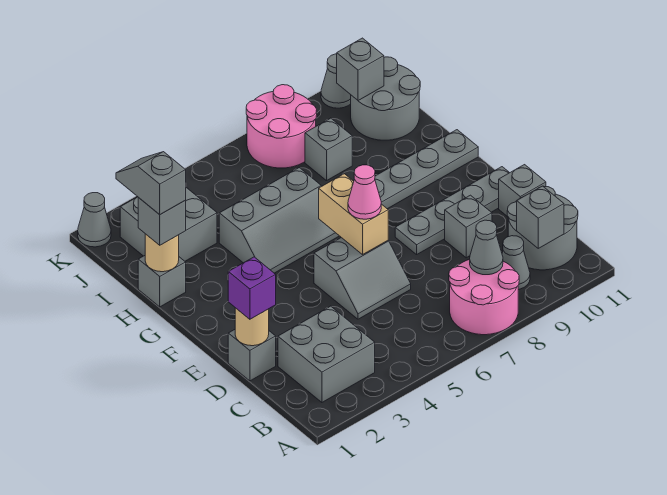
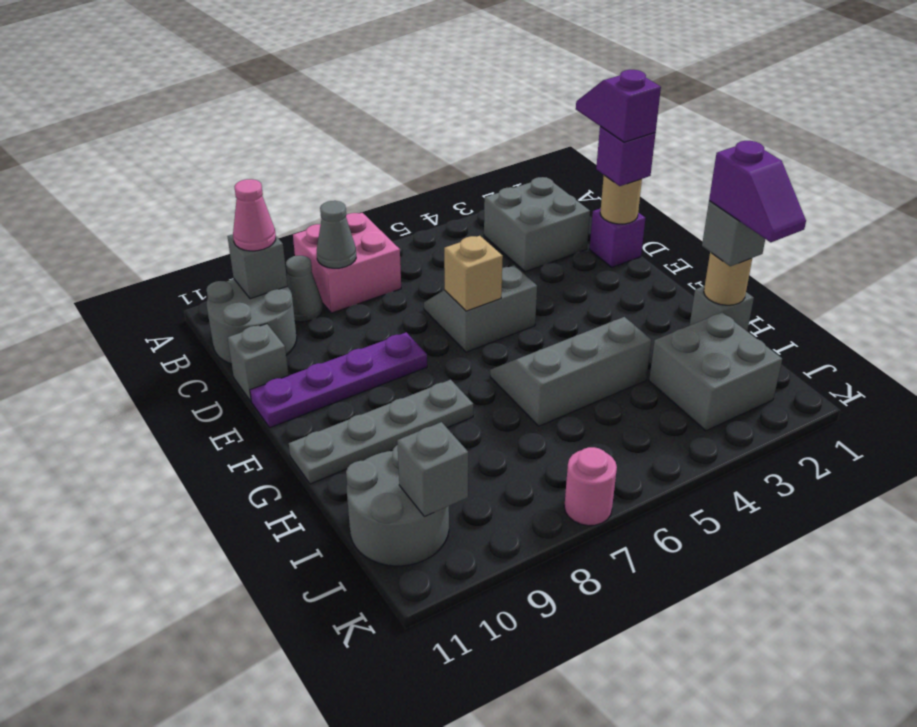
pink 2x2 round brick [449,259,519,335] -> pink 2x2 brick [293,213,401,313]
none -> purple 1x2 slope [576,70,661,142]
grey 1x1 brick [228,330,276,381] -> purple 1x1 brick [590,208,645,267]
grey 1x1 brick [445,195,492,258] -> none
tan 1x2 brick [319,174,388,255] -> tan 1x1 brick [444,236,503,311]
pink 1x1 cone [348,165,381,219] -> pink 1x1 cone moved to [233,179,276,251]
grey 1x4 plate [395,167,509,254] -> purple 1x4 plate [250,332,427,428]
grey 1x2 slope [116,152,186,215] -> purple 1x2 slope [709,141,806,242]
grey 1x1 brick [305,118,352,181] -> none
pink 2x2 round brick [246,85,317,168] -> pink 1x1 round brick [564,447,617,526]
grey 1x1 cone [78,193,111,247] -> none
grey 1x1 cone [321,54,351,108] -> none

